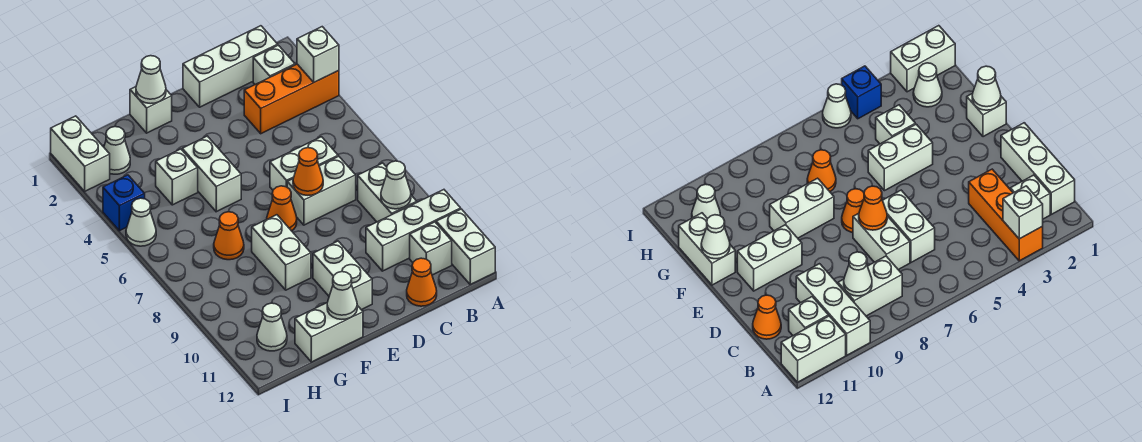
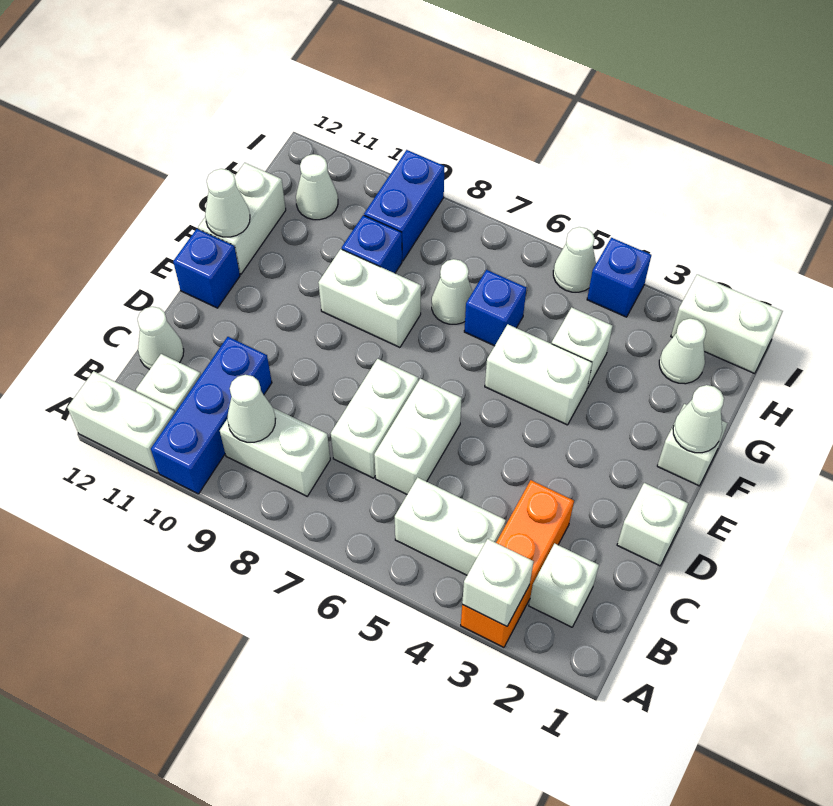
white 1x3 brick [366,190,461,271] -> blue 1x3 brick [151,337,272,494]
white 1x3 brick [183,26,278,107] -> white 1x1 brick [617,483,688,566]
orange 1x1 cone [407,258,437,306] -> white 1x1 cone [137,307,184,370]
orange 1x1 cone [293,148,323,195] -> none
orange 1x1 cone [267,186,297,231] -> none
white 1x2 brick [313,241,372,310] -> white 1x2 brick moved to [395,477,506,575]
none -> blue 1x1 brick [173,229,240,308]
none -> blue 1x1 brick [464,270,526,346]
orange 1x1 cone [214,212,244,260] -> white 1x1 cone [432,259,472,324]
none -> blue 1x1 brick [342,215,402,273]
none -> blue 1x2 brick [364,150,445,261]

